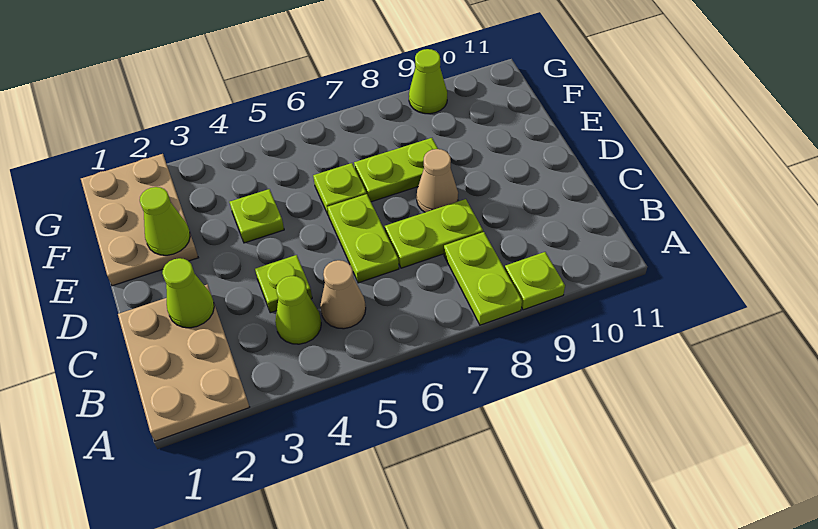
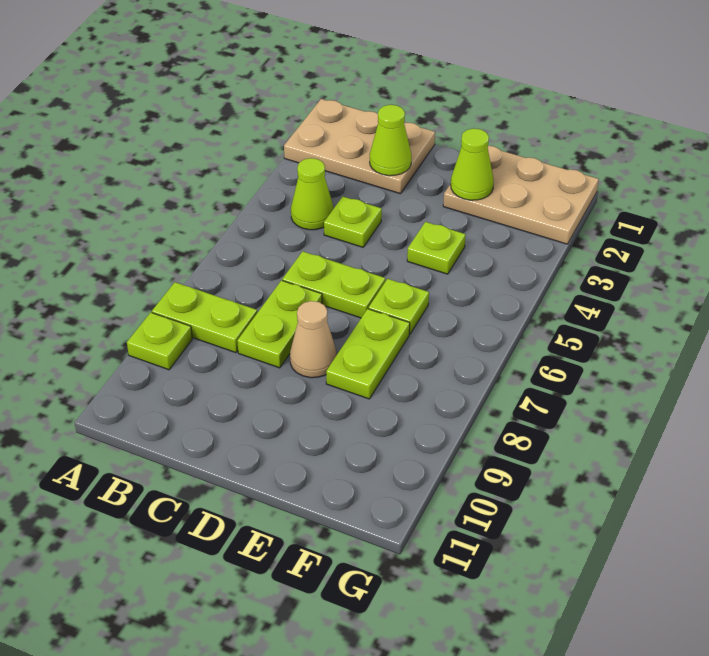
tan 1x1 cone [320,260,366,329] -> none
lime 1x1 cone [409,49,447,114] -> none

